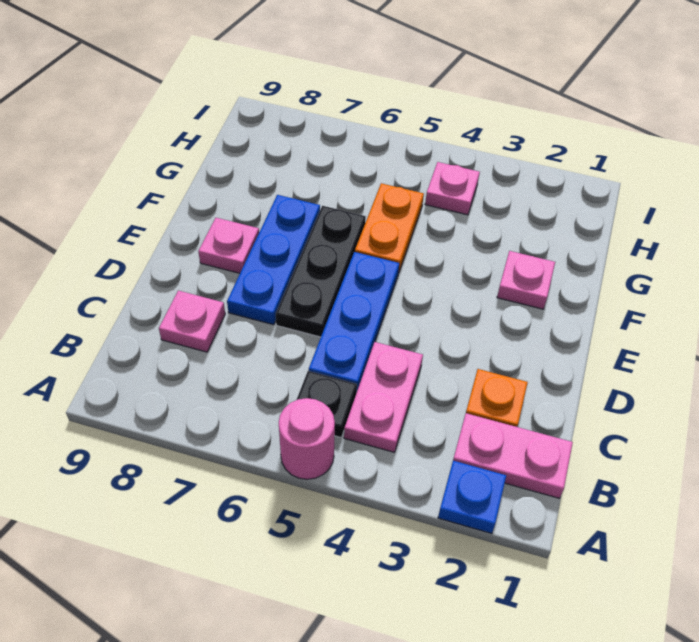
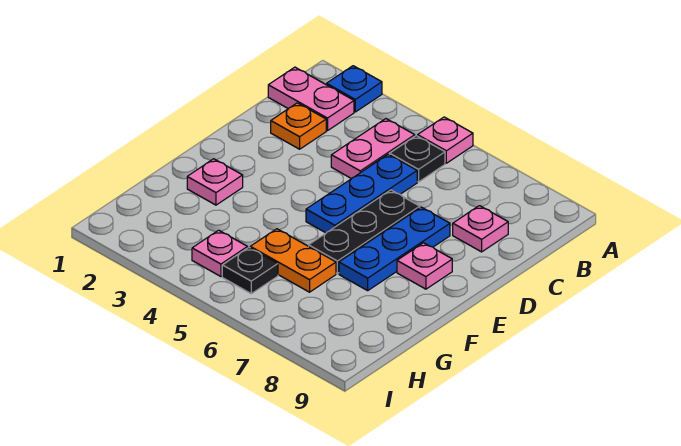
pink 1x1 round brick [279,398,335,479] -> pink 1x1 plate [418,117,473,163]
orange 1x2 plate [355,183,424,271] -> orange 1x2 plate turned to [250,229,336,292]
none -> black 1x1 plate [222,248,278,294]

